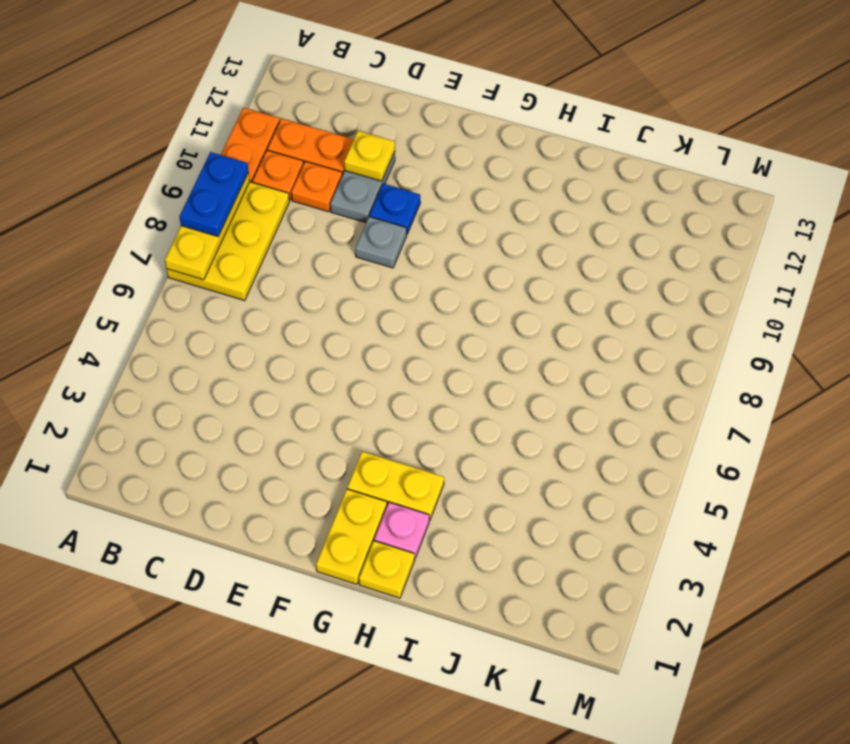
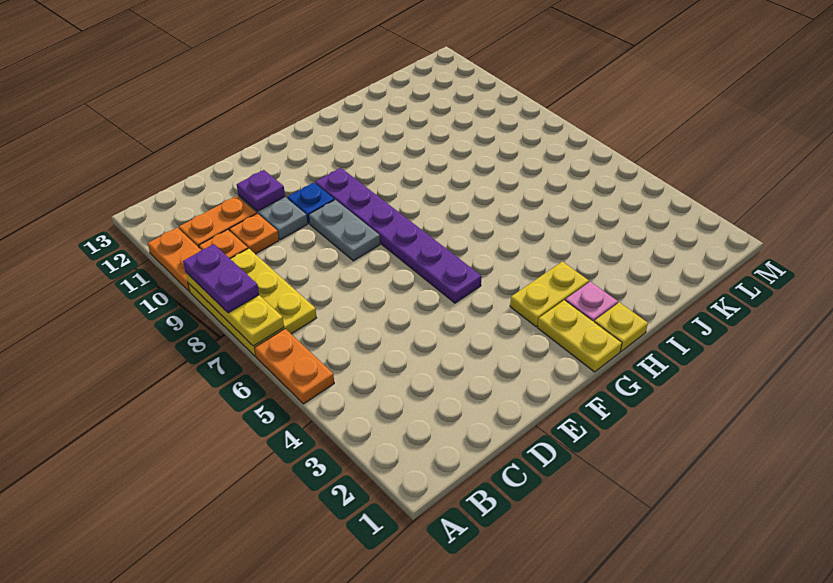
none -> orange 1x2 plate [255,329,334,404]
blue 1x2 plate [179,152,249,236] -> purple 1x2 plate [183,244,259,313]
yellow 1x1 plate [344,131,395,181] -> purple 1x1 plate [237,170,285,211]
grey 1x1 plate [355,217,407,268] -> grey 1x2 plate [309,200,380,261]
none -> purple 1x6 plate [315,168,482,303]

